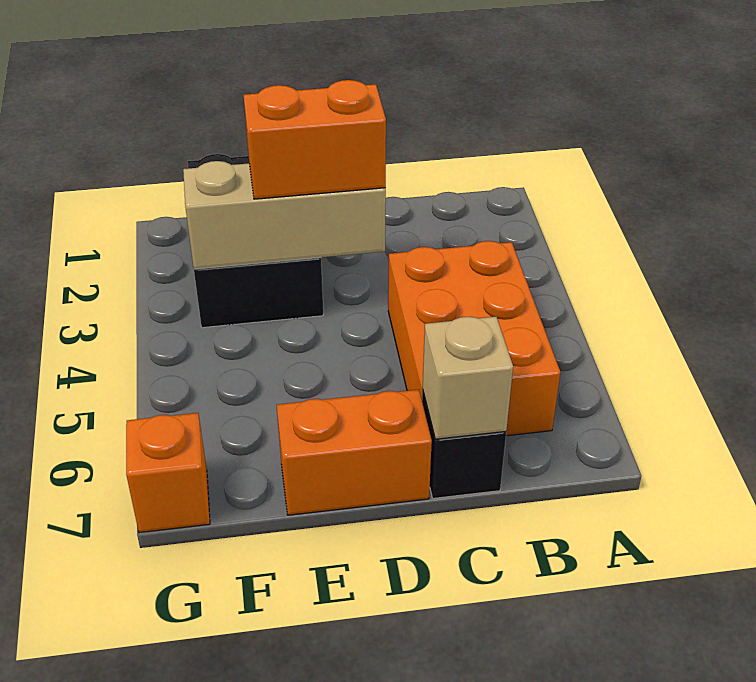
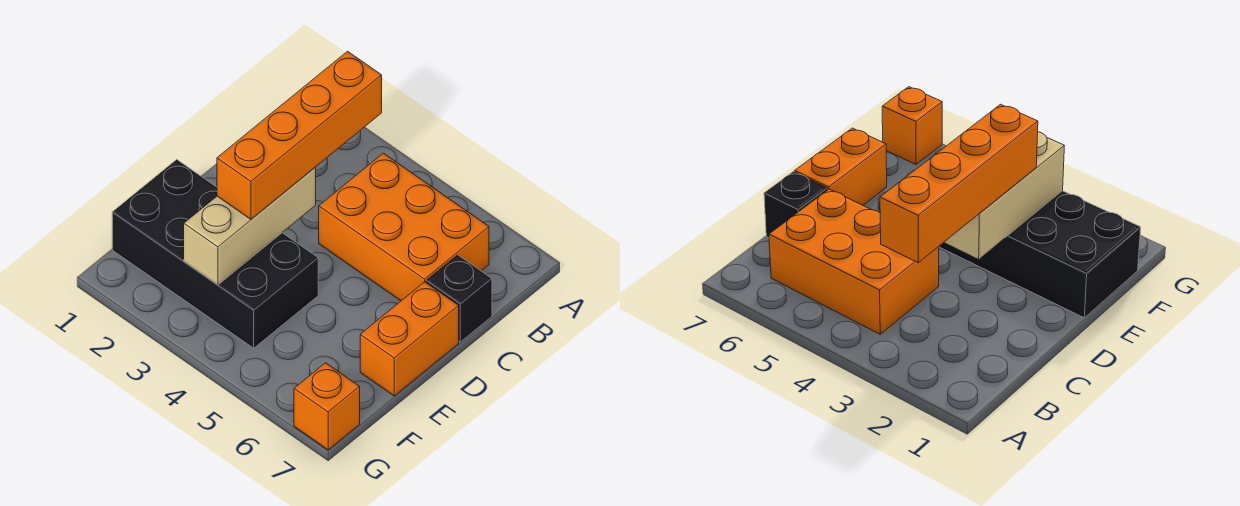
tan 1x1 brick [423,317,513,439] -> none
orange 1x2 brick [244,80,386,199] -> orange 1x4 brick [217,51,382,219]
black 2x3 brick [188,154,323,328] -> black 2x4 brick [112,159,318,348]

